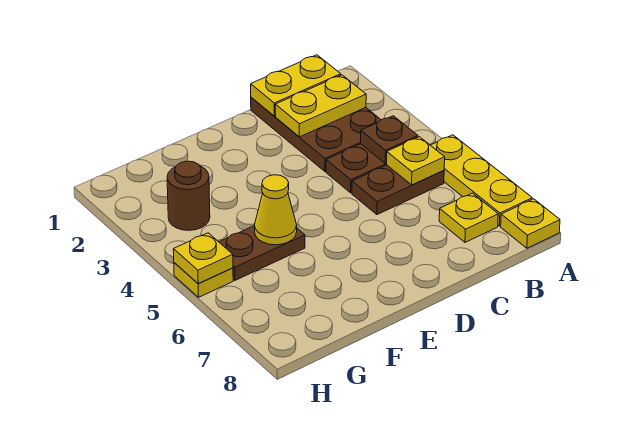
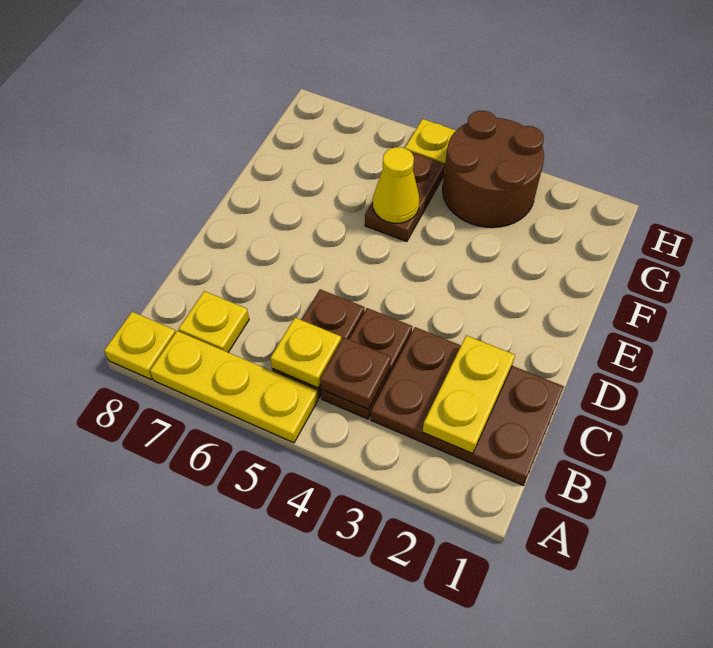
yellow 1x2 plate [251,55,341,116] -> none
brown 1x1 round brick [167,161,210,230] -> brown 2x2 round brick [443,111,544,228]
yellow 1x1 plate [173,233,233,283] -> none

